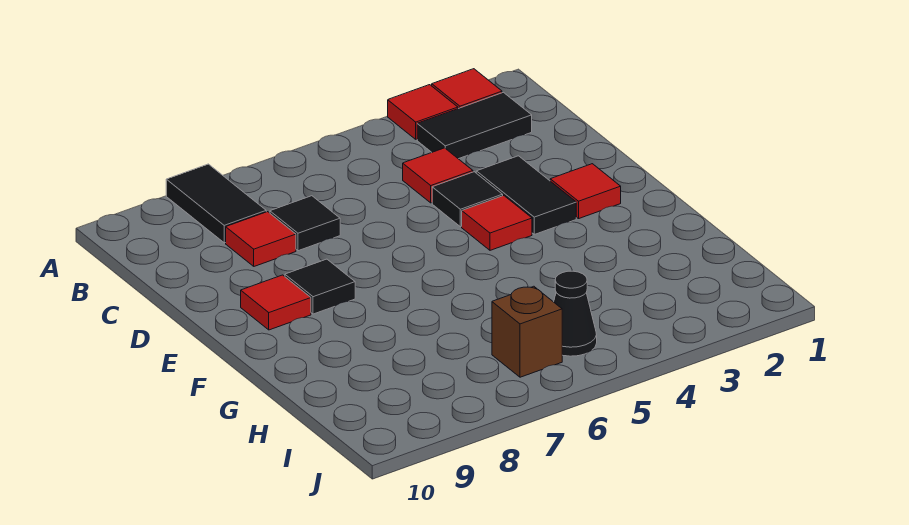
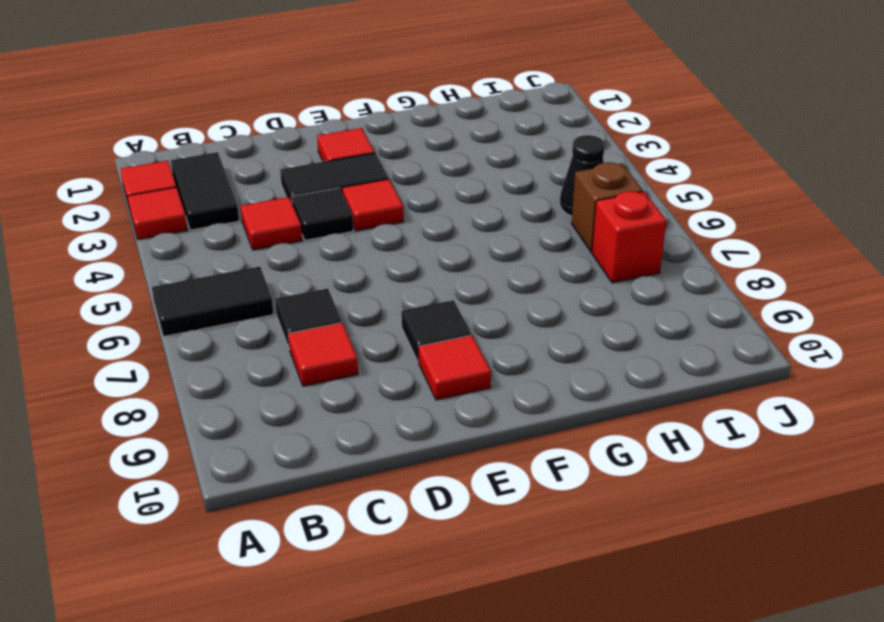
black 1x2 tile [166,164,266,243] -> black 1x2 tile moved to [152,267,274,337]
none -> red 1x1 brick [592,191,666,283]

